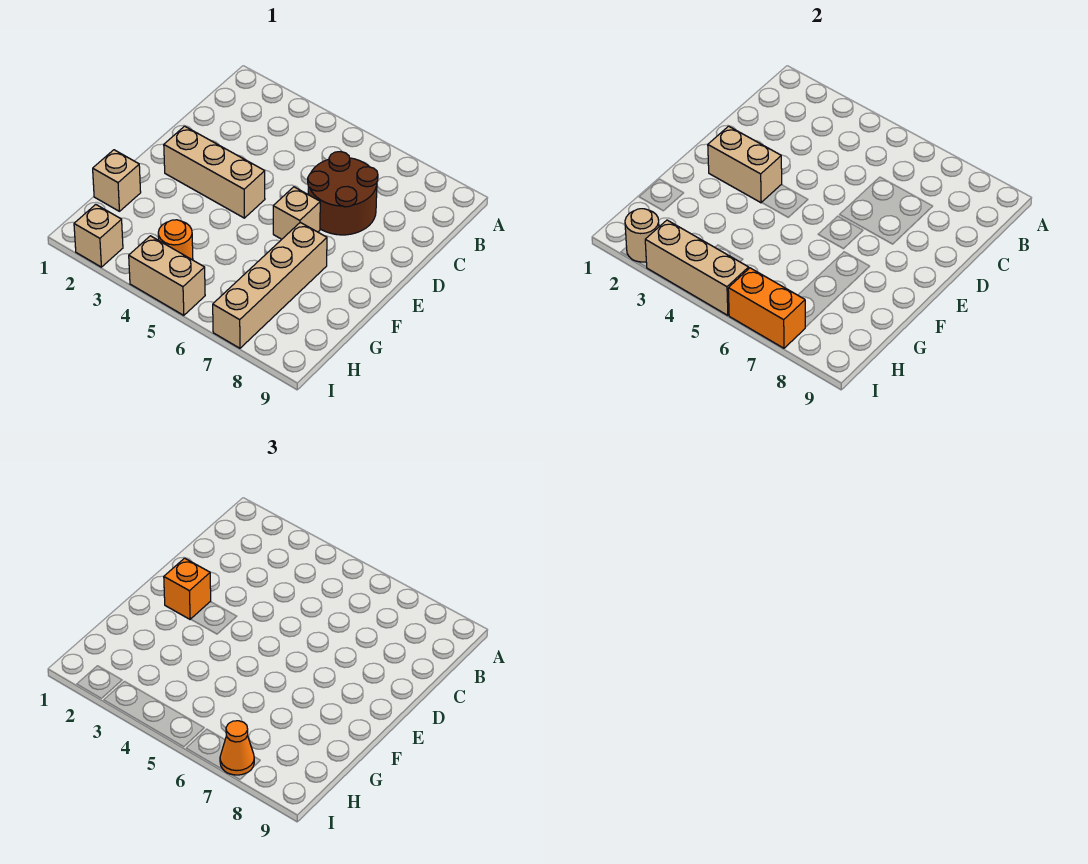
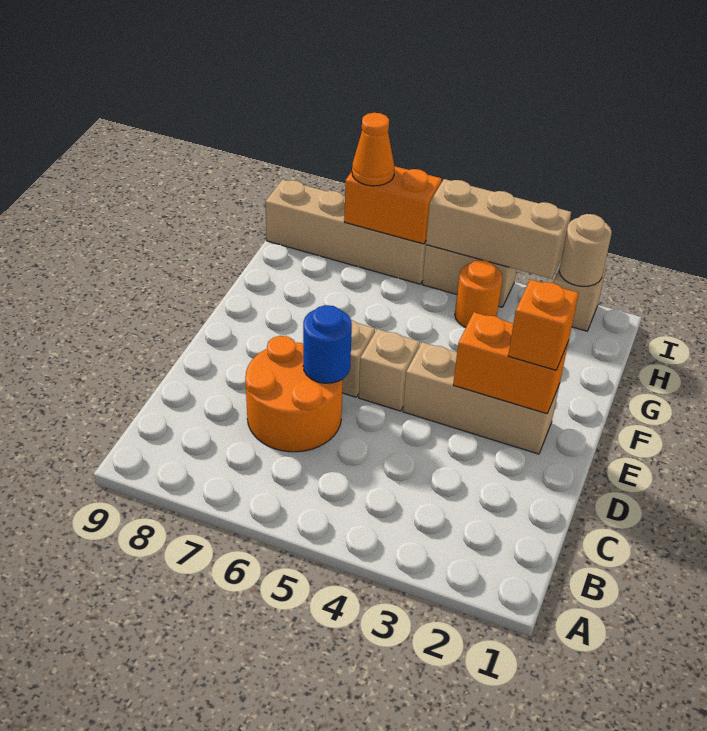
brown 2x2 round brick [308,152,378,235] -> orange 2x2 round brick [245,336,343,452]
none -> blue 1x1 round brick [303,305,352,383]
tan 1x2 brick [708,126,782,203] -> orange 1x2 brick [453,312,569,414]
tan 1x4 brick [213,222,327,348] -> tan 1x4 brick turned to [265,179,426,284]
tan 1x1 brick [93,150,141,211] -> tan 1x1 brick moved to [359,329,420,411]

